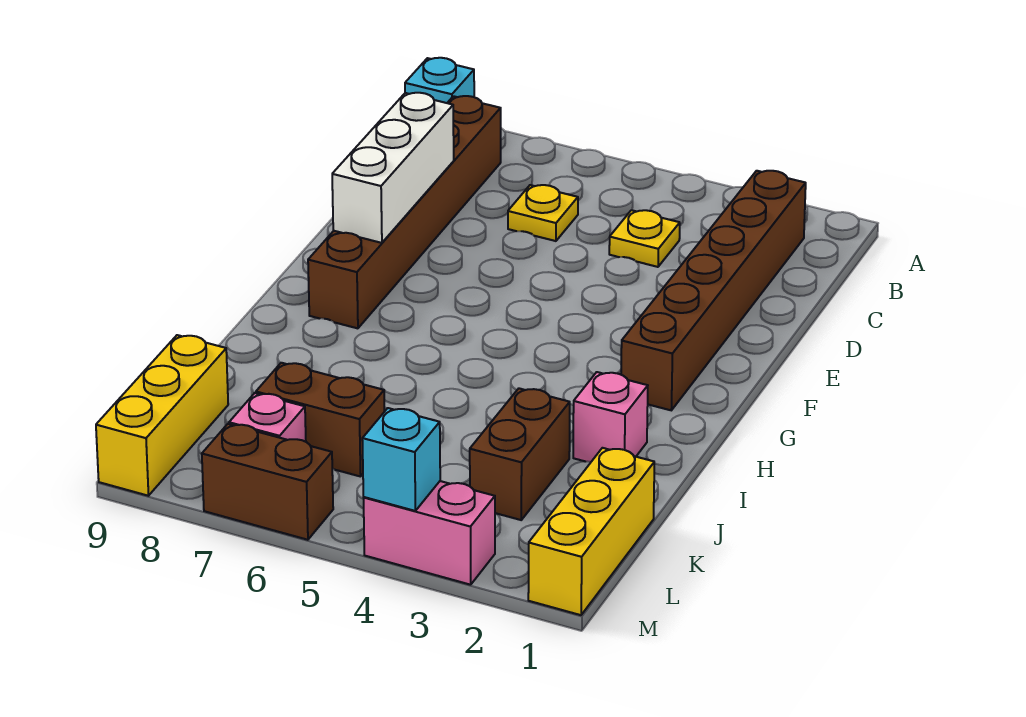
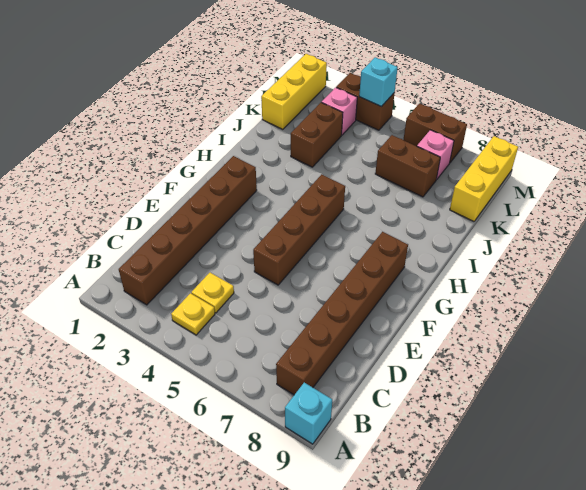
yellow 1x1 plate [508,185,578,241] -> yellow 1x1 plate moved to [171,293,215,335]
white 1x3 brick [332,93,454,243] -> none
none -> brown 1x4 brick [253,174,345,285]
pink 1x1 brick [573,372,648,462] -> pink 1x1 brick moved to [322,87,357,135]
pink 1x2 brick [364,481,495,585] -> brown 1x2 brick [336,73,394,130]

